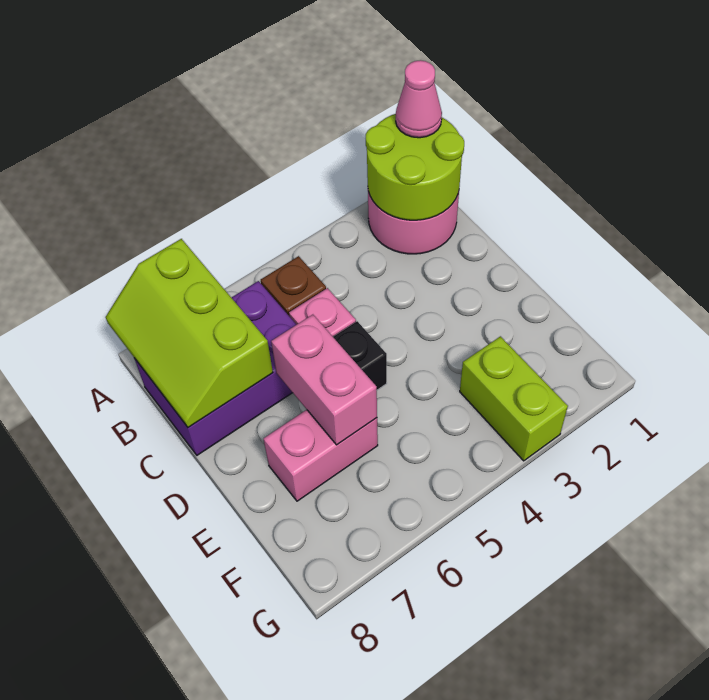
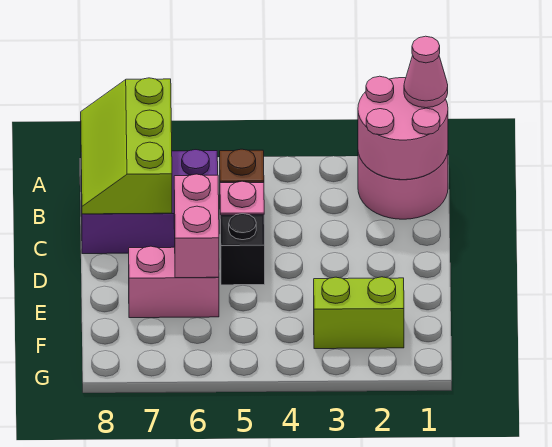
lime 2x2 round brick [366,114,464,220] -> pink 2x2 round brick [358,76,448,180]
lime 1x2 brick [460,336,568,461] -> lime 1x2 brick turned to [314,277,404,349]

